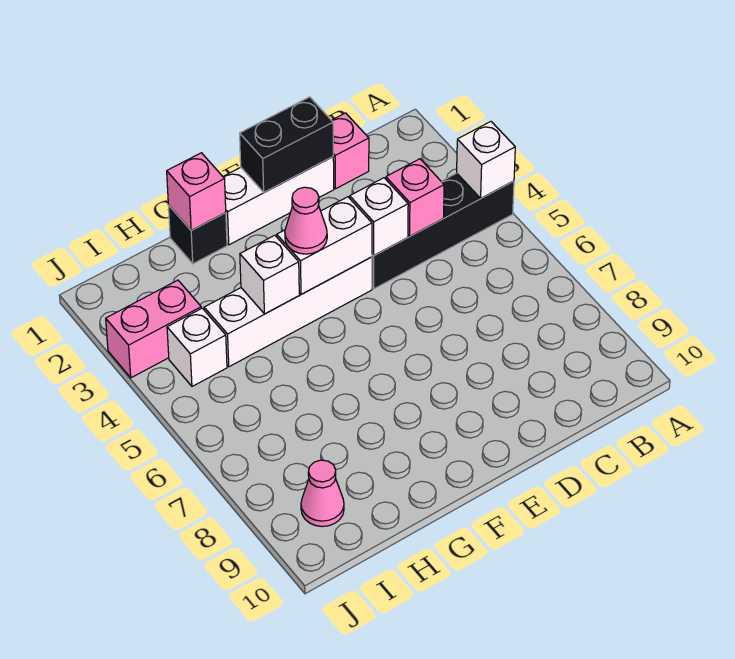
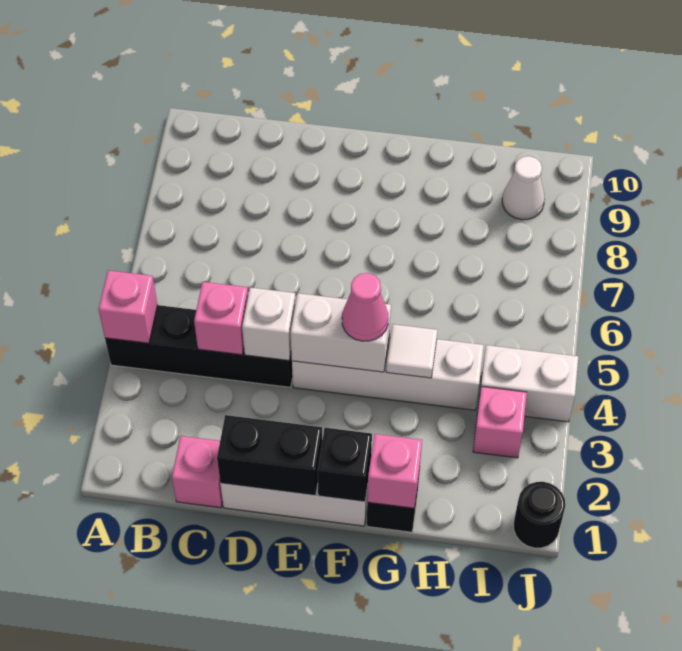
white 1x1 brick [457,122,515,198] -> pink 1x1 brick [99,270,158,343]
none -> black 1x1 brick [318,428,372,502]
white 1x1 brick [240,235,299,314] -> white 1x1 tile [386,324,437,378]
pink 1x2 brick [106,280,201,378] -> pink 1x1 brick [473,387,527,458]
white 1x1 brick [167,308,227,386] -> white 1x2 brick [479,345,578,422]
pink 1x1 cone [301,460,344,526] -> white 1x1 cone [502,156,545,220]
none -> black 1x1 round brick [513,482,565,548]

